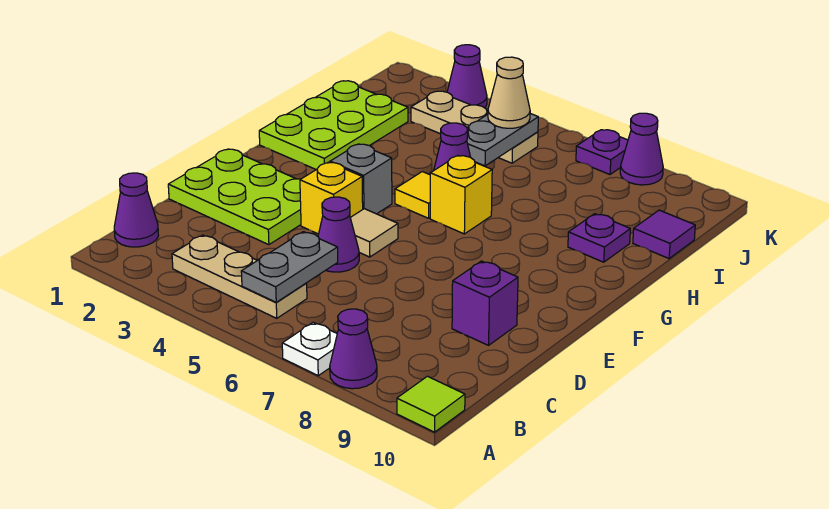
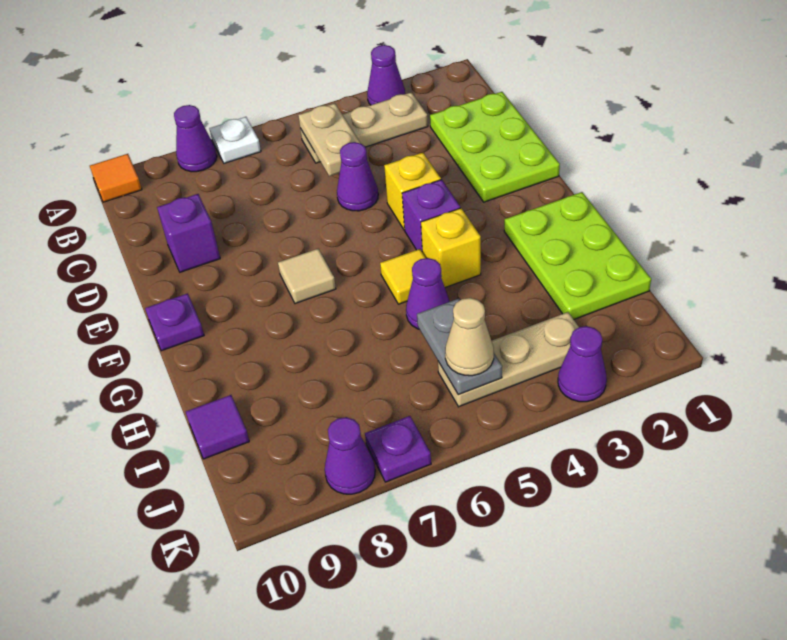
lime 1x1 tile [397,376,465,432] -> orange 1x1 tile [90,154,142,202]
purple 1x1 cone [114,173,159,247] -> purple 1x1 cone moved to [367,45,405,105]
grey 1x2 plate [241,232,338,302] -> tan 1x2 plate [298,103,360,176]
lime 2x3 plate [168,149,301,245] -> lime 2x3 plate turned to [430,92,560,202]
tan 1x1 tile [350,209,398,257] -> tan 1x1 tile moved to [278,249,336,304]
grey 1x1 brick [330,144,392,214] -> purple 1x1 brick [402,180,460,251]
yellow 1x1 brick [430,155,492,234] -> yellow 1x1 brick moved to [421,208,481,287]
purple 1x1 plate [568,214,630,262] -> purple 1x1 plate moved to [145,293,204,351]

